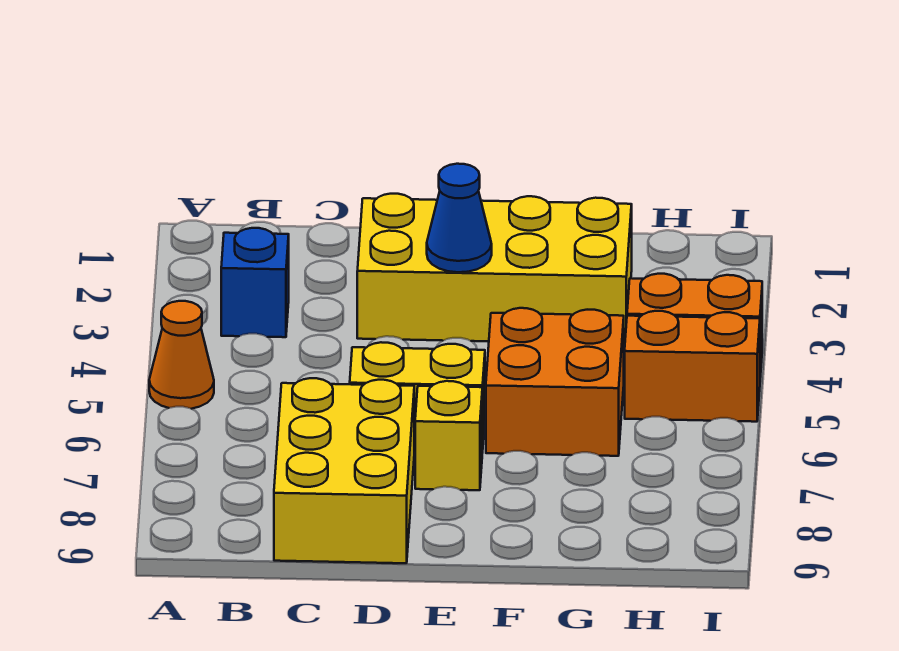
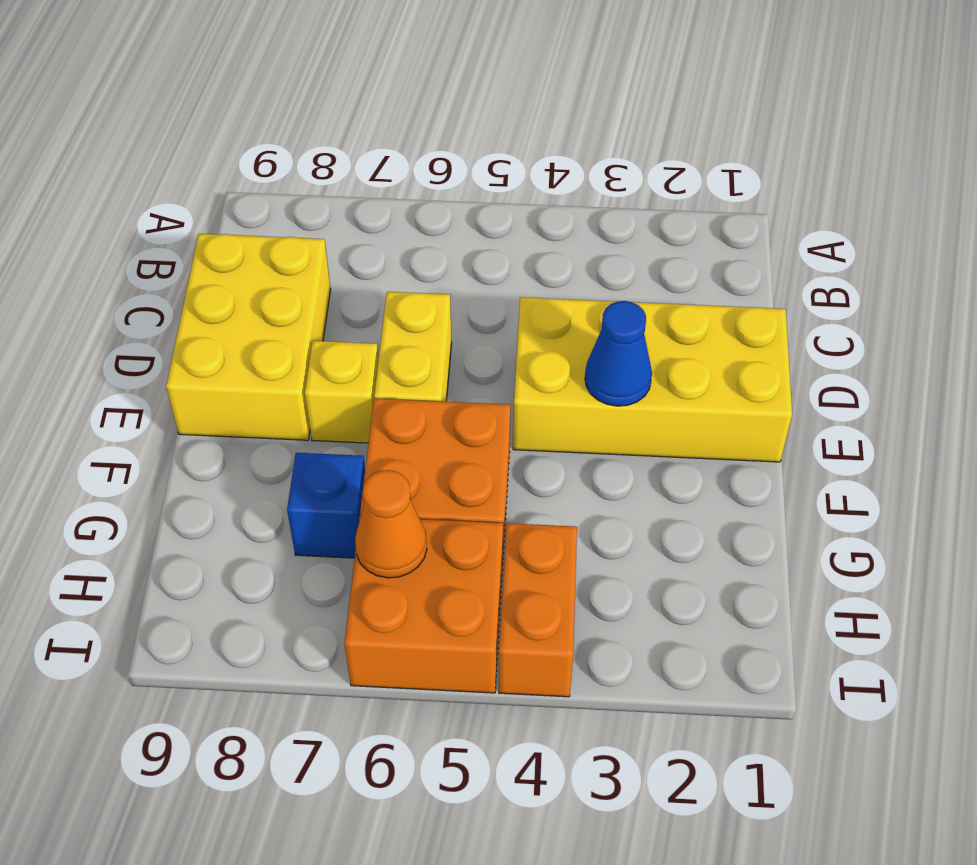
orange 1x1 cone [149,301,214,409] -> orange 1x1 cone moved to [355,470,427,578]
blue 1x1 brick [221,228,289,337] -> blue 1x1 brick moved to [287,453,365,558]
yellow 2x3 brick [274,378,414,563] -> yellow 2x3 brick turned to [166,234,331,440]
yellow 2x4 brick [357,194,632,344] -> yellow 2x4 brick turned to [513,297,792,462]
orange 1x2 brick [625,311,760,422] -> orange 2x2 brick [345,516,503,693]

